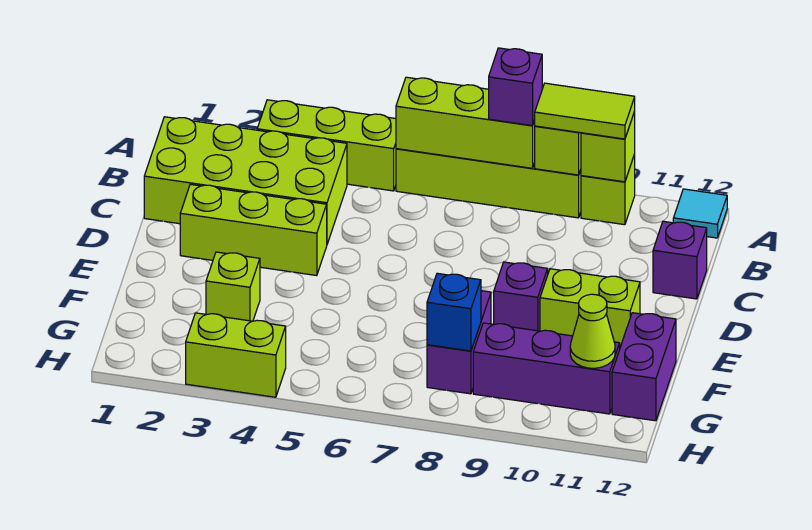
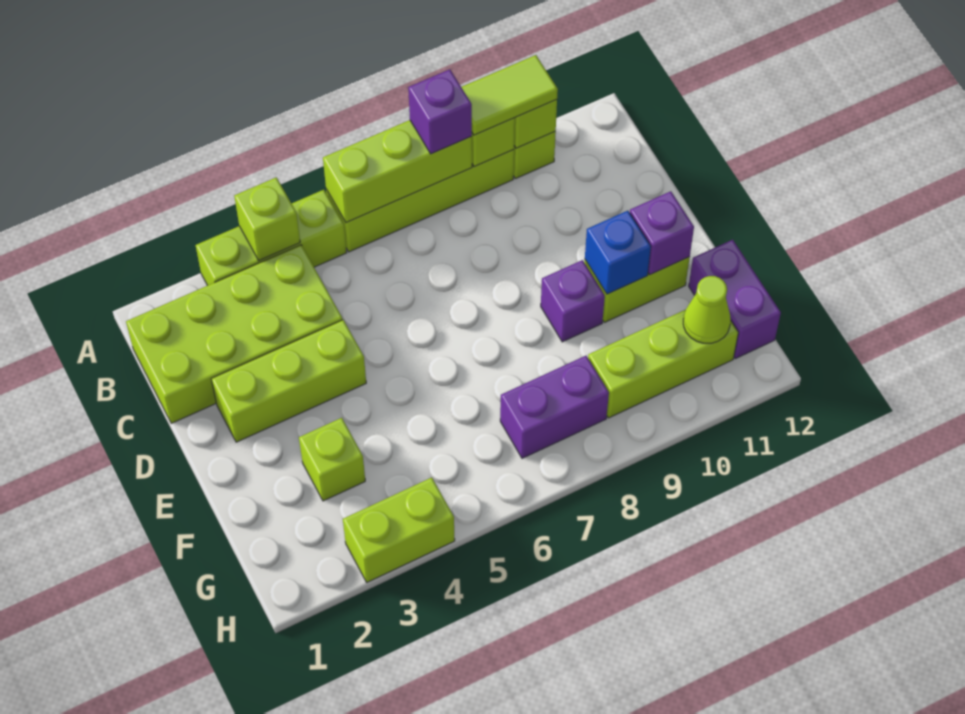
none -> lime 1x1 brick [234,177,300,261]
cyan 1x1 tile [673,189,727,238] -> none
purple 1x1 brick [653,221,707,299] -> purple 1x1 brick moved to [630,191,694,275]
purple 1x2 brick [427,291,491,394] -> purple 1x2 brick turned to [500,356,609,458]
blue 1x1 brick [427,273,481,351] -> blue 1x1 brick moved to [585,211,651,294]
purple 1x3 brick [473,323,620,414] -> lime 1x3 brick [588,310,738,418]

